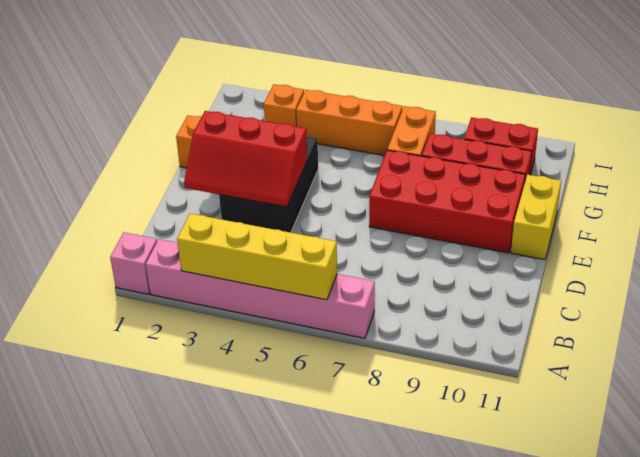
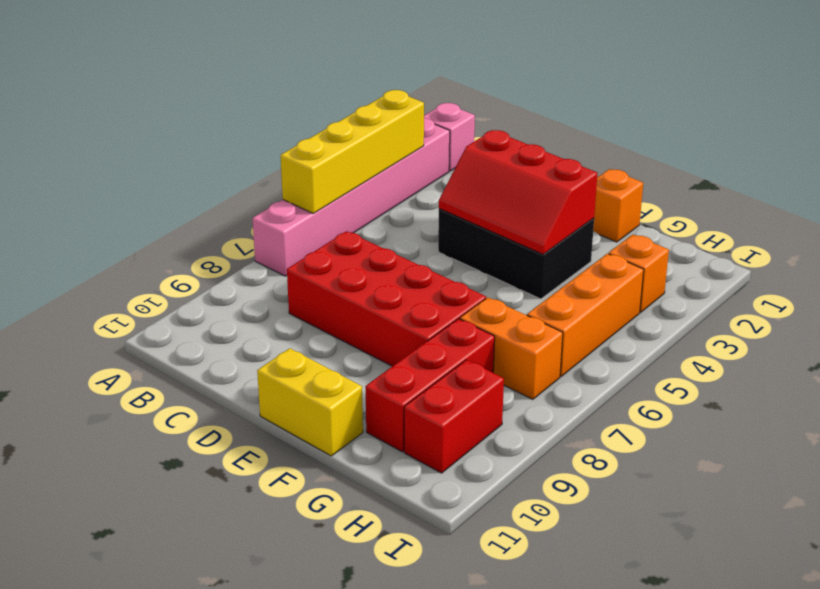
red 2x3 slope [184,111,307,207] -> red 2x3 slope turned to [439,130,597,254]
red 2x4 brick [369,150,525,253] -> red 2x4 brick turned to [287,231,486,366]

